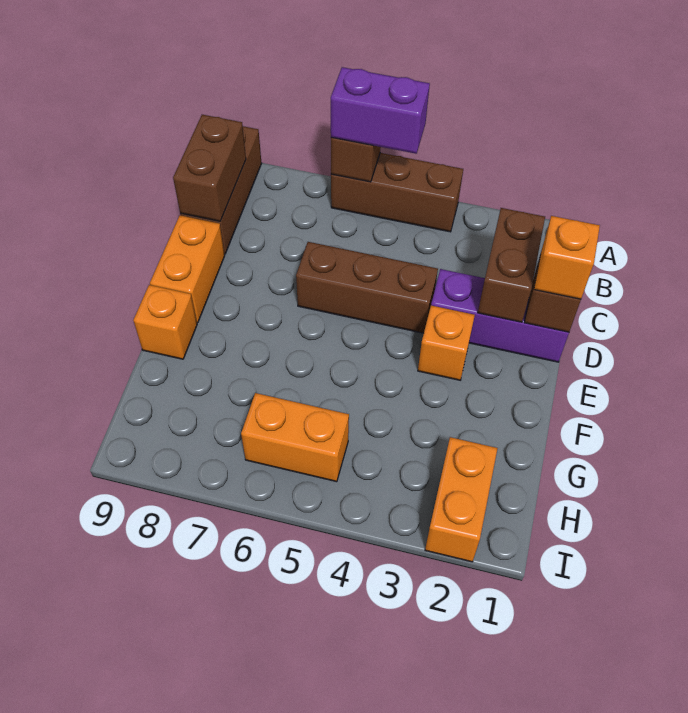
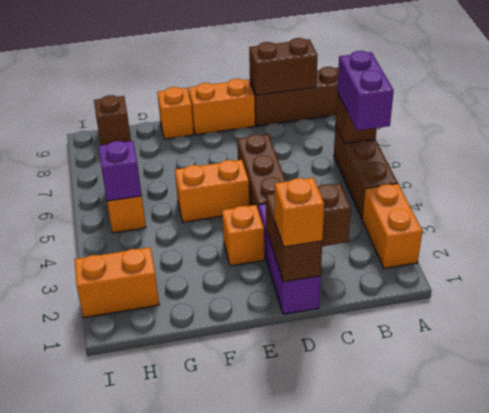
none -> orange 1x2 brick [362,184,422,268]
none -> orange 1x2 brick [175,160,249,222]
none -> purple 1x1 brick [99,141,142,201]
none -> brown 1x1 brick [94,95,131,145]

